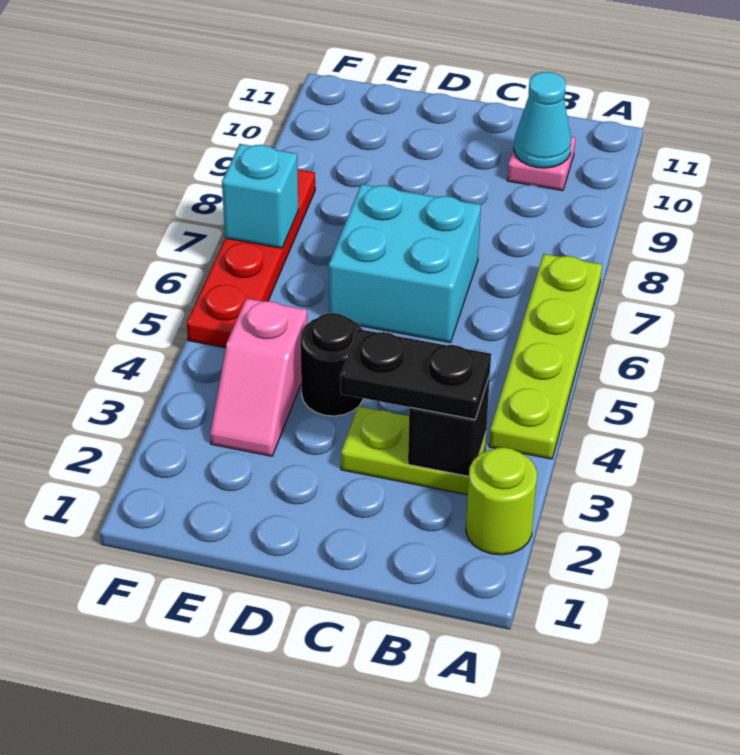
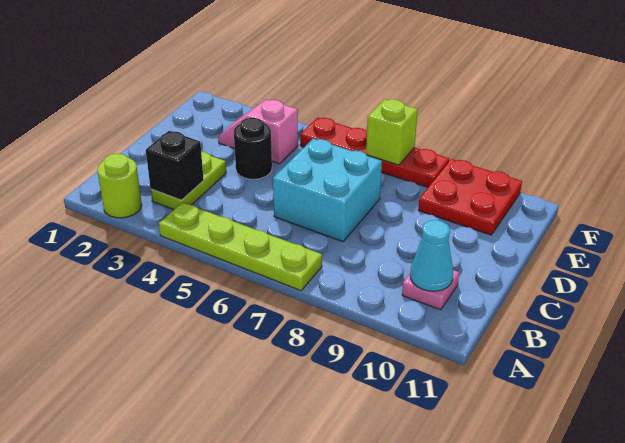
black 1x2 plate [340,329,491,420] -> none
none -> red 2x2 plate [418,159,522,235]
cyan 1x1 brick [222,144,299,248] -> lime 1x1 brick [366,99,418,165]

